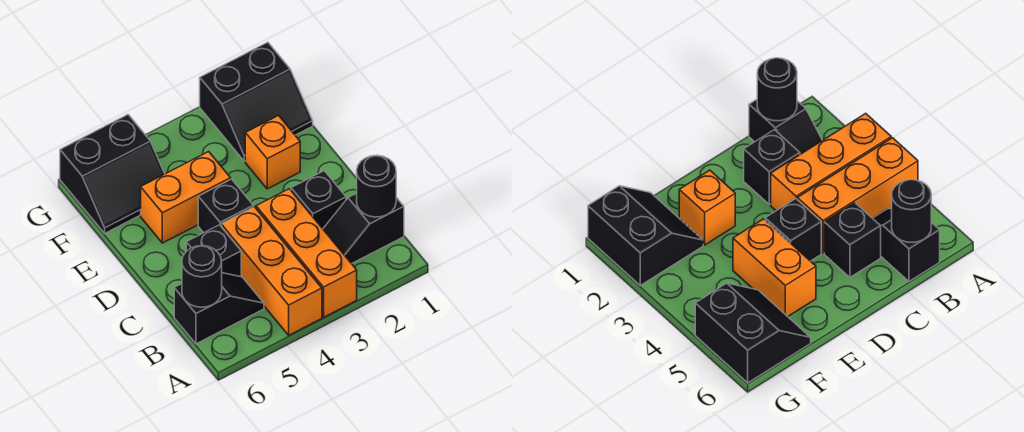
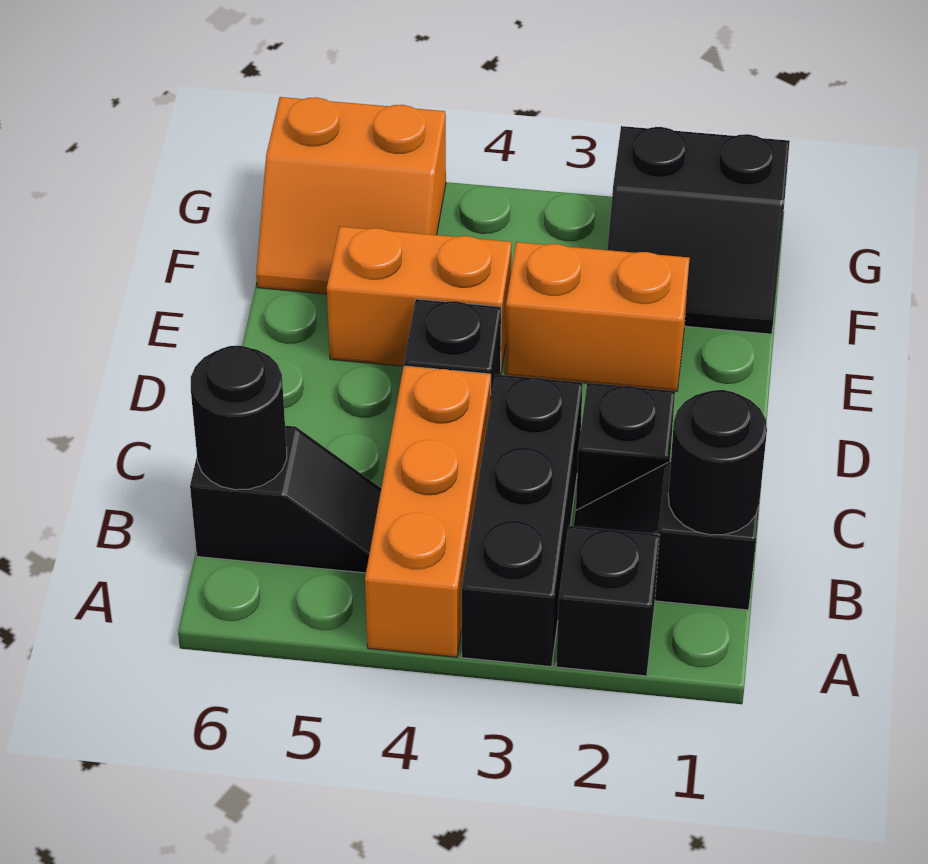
orange 1x3 brick [256,189,357,317] -> black 1x3 brick [462,374,583,667]
black 1x1 brick [186,225,241,277] -> black 1x1 brick moved to [556,526,659,676]
orange 1x1 brick [245,115,300,189] -> orange 1x2 brick [505,242,690,391]
black 2x2 slope [60,115,164,233] -> orange 2x2 slope [256,97,446,294]

